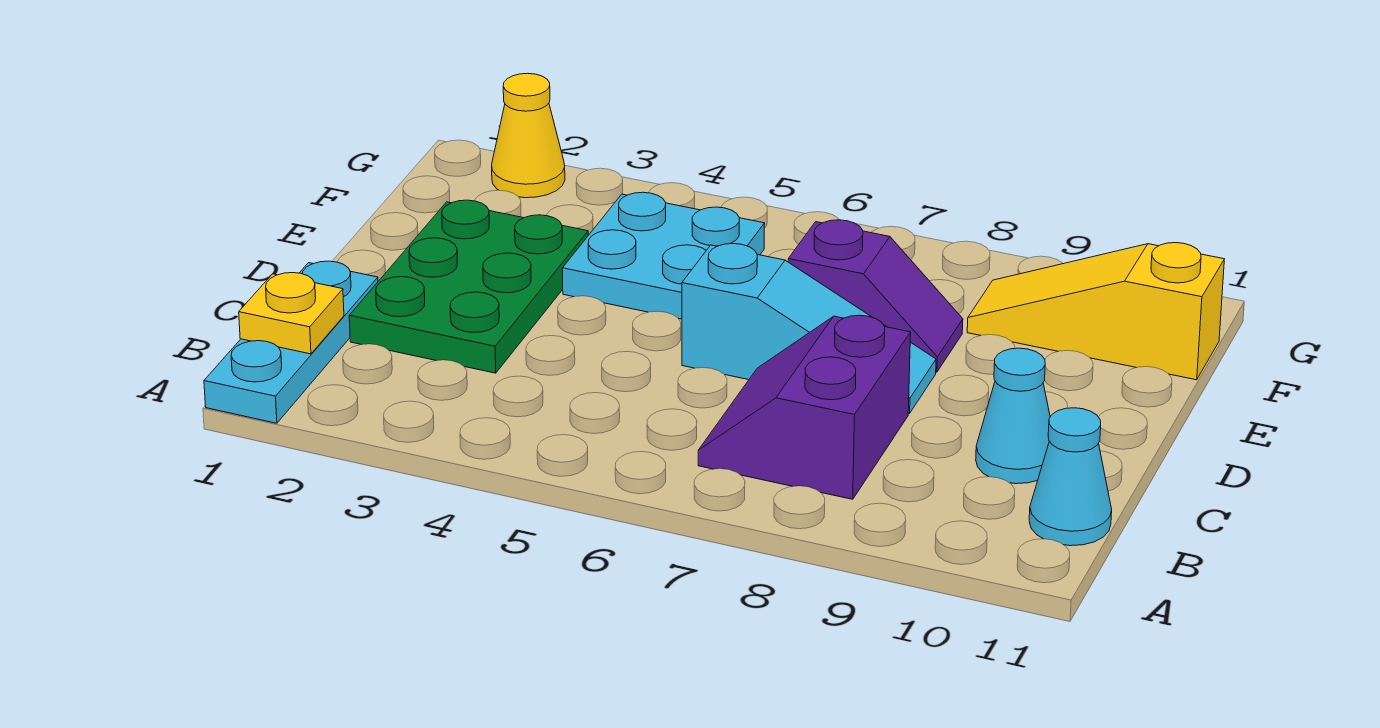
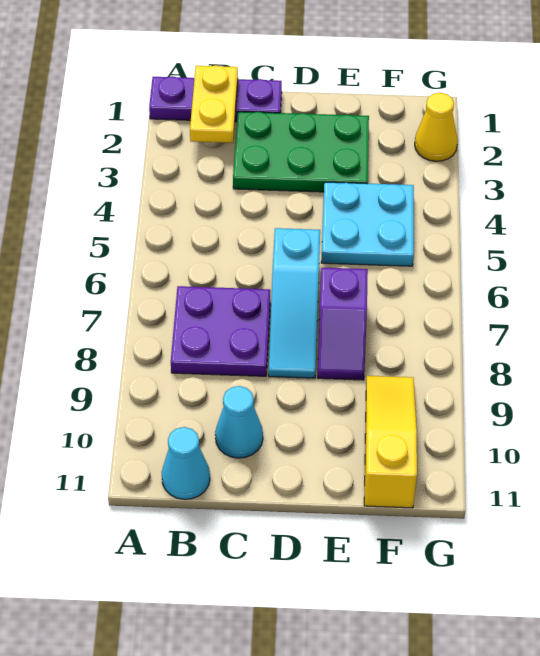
cyan 1x3 plate [204,261,378,423] -> purple 1x3 plate [149,76,282,122]
yellow 1x1 plate [239,273,344,354] -> yellow 1x2 plate [190,65,238,143]
purple 2x2 slope [698,315,911,499] -> purple 2x2 plate [171,286,270,376]

